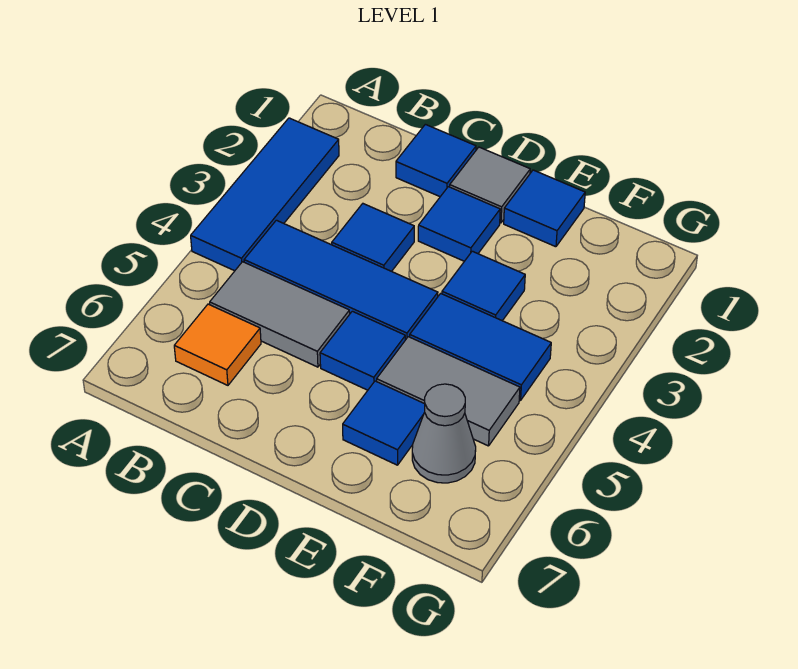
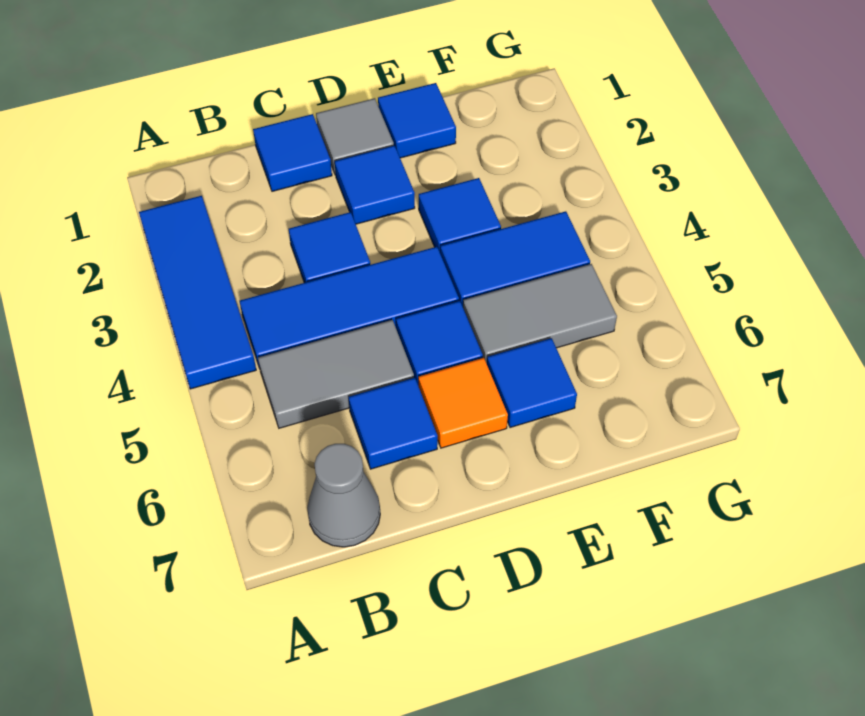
orange 1x1 tile [174,304,261,385] -> orange 1x1 tile moved to [418,358,508,448]
none -> blue 1x1 tile [349,378,438,469]
grey 1x1 cone [412,384,476,483] -> grey 1x1 cone moved to [307,444,380,547]

